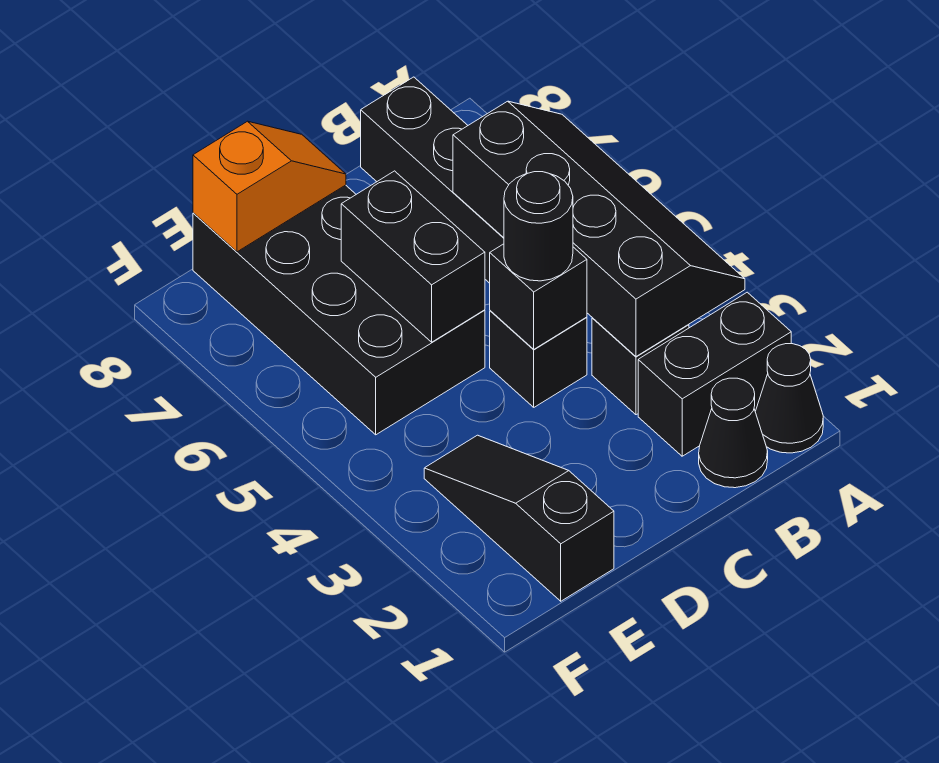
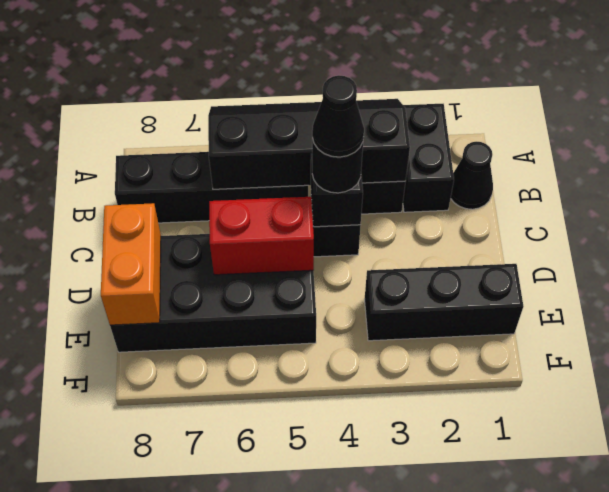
black 1x1 cone [755,344,823,453] -> black 1x1 cone moved to [312,75,364,157]
black 1x2 brick [341,171,485,342] -> red 1x2 brick [209,197,314,275]
orange 1x2 slope [193,121,346,252] -> orange 1x2 brick [101,203,161,325]
black 1x3 slope [424,435,614,601] -> black 1x3 brick [365,264,523,341]

